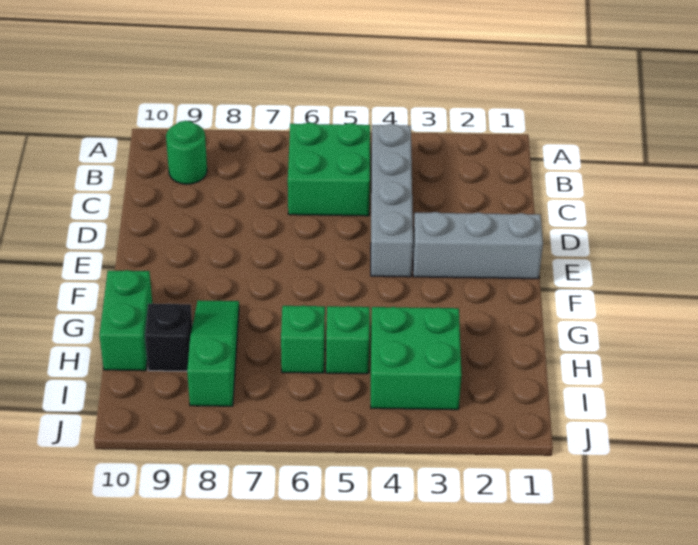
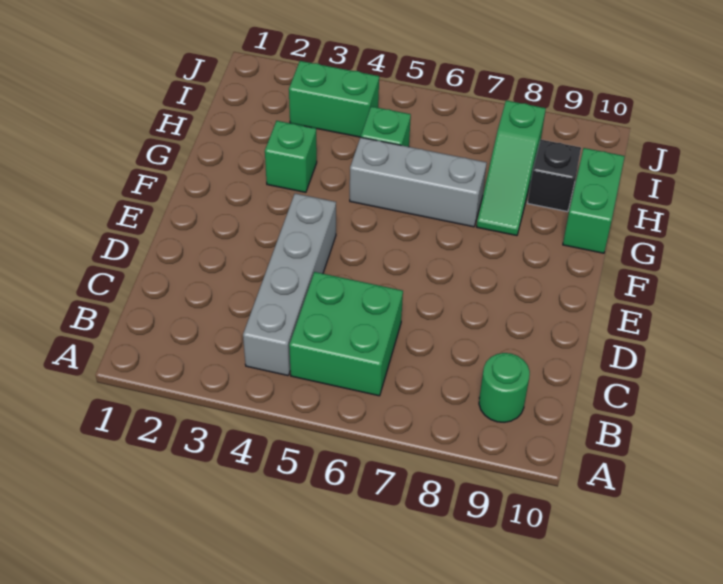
grey 1x3 brick [413,212,543,279] -> grey 1x3 brick moved to [350,137,487,227]
green 2x2 brick [371,307,462,410] -> green 1x2 brick [289,61,379,137]
green 1x1 brick [281,305,325,373] -> green 1x1 brick moved to [265,121,317,192]

